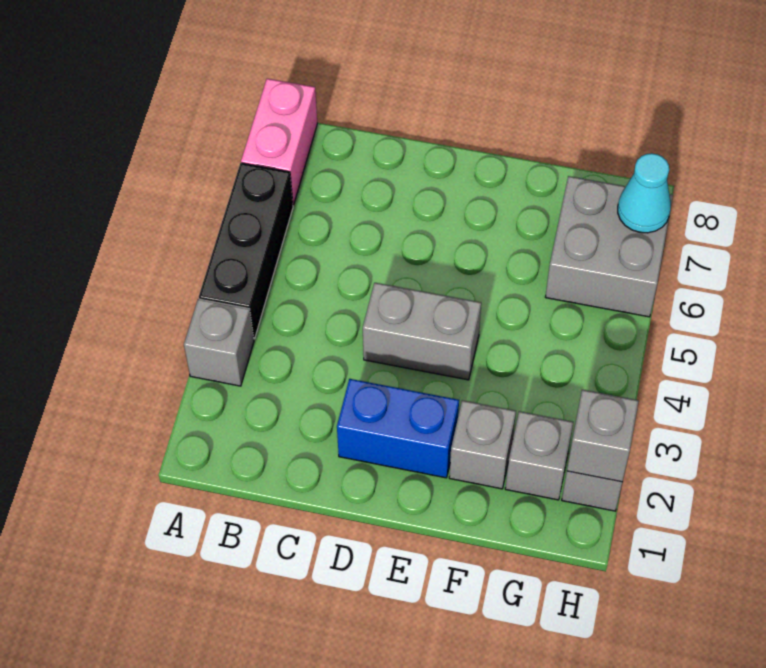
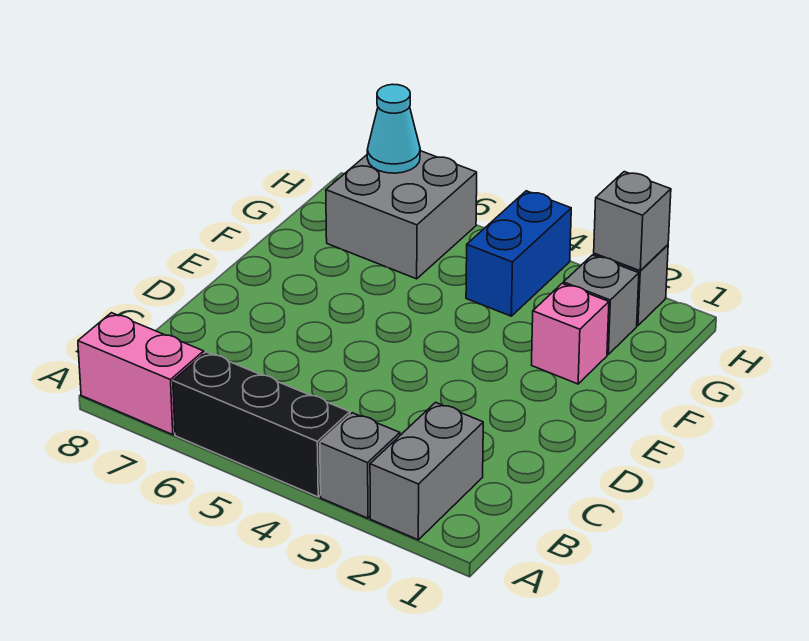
blue 1x2 brick [337,379,459,478] -> blue 1x2 brick moved to [466,191,571,316]
grey 1x2 brick [363,283,481,380] -> grey 1x2 brick moved to [370,402,483,540]
grey 1x1 brick [449,400,516,489] -> pink 1x1 brick [532,283,609,384]

